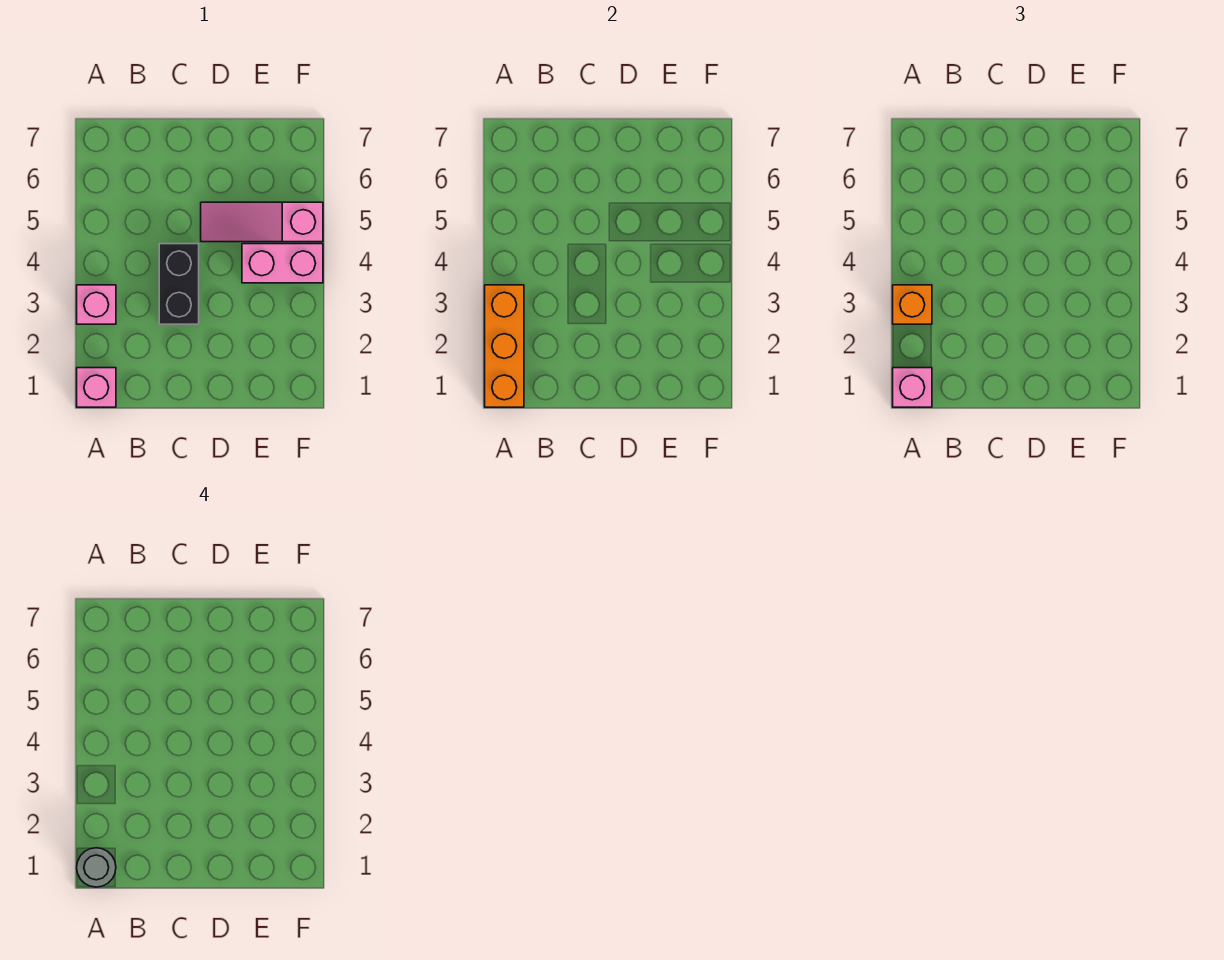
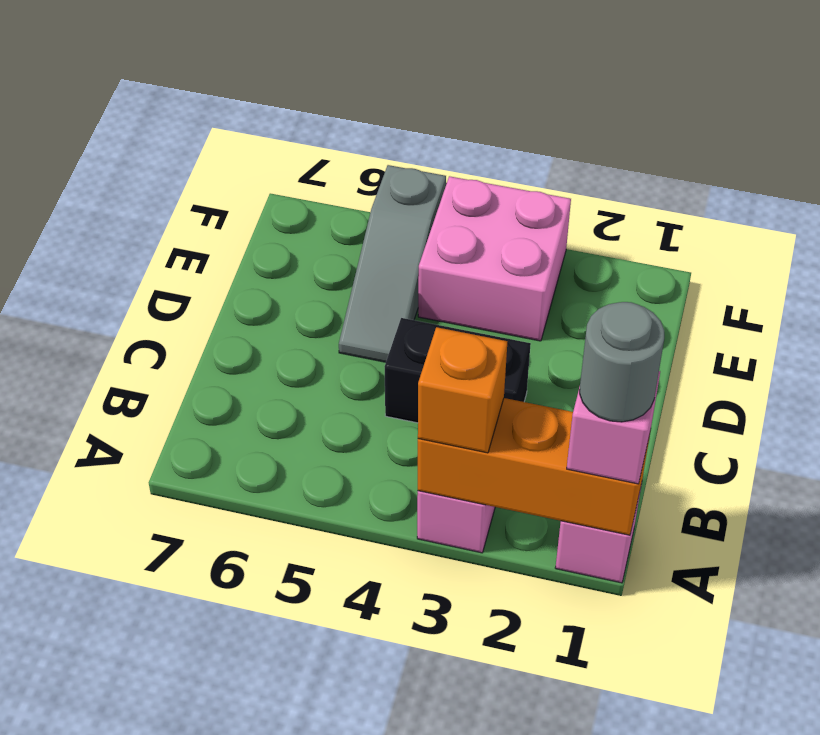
pink 1x3 slope [201,202,323,242] -> grey 1x3 slope [339,165,446,362]
pink 1x2 brick [242,244,323,283] -> pink 2x2 brick [418,176,571,341]

